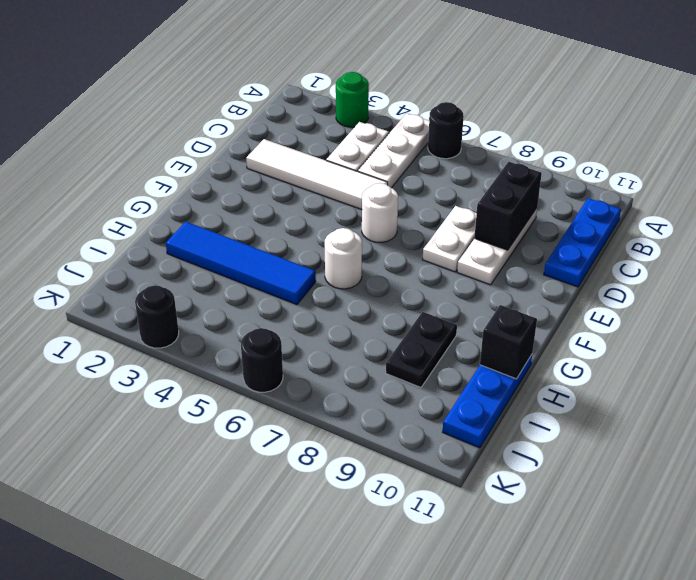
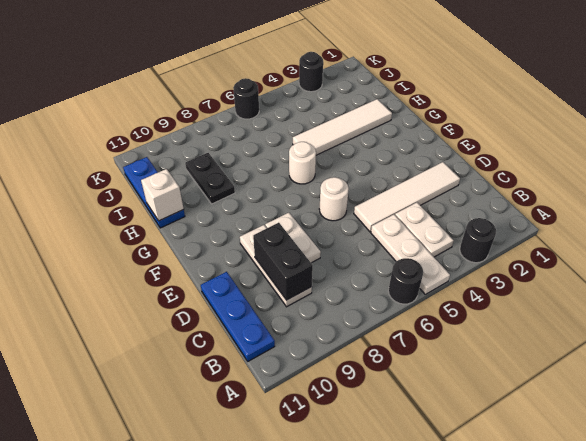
green 1x1 round brick [336,72,369,127] -> black 1x1 round brick [460,218,496,263]
blue 1x4 tile [166,222,316,305] -> white 1x4 tile [293,99,392,155]
black 1x1 brick [480,305,537,379] -> white 1x1 brick [141,169,184,221]

